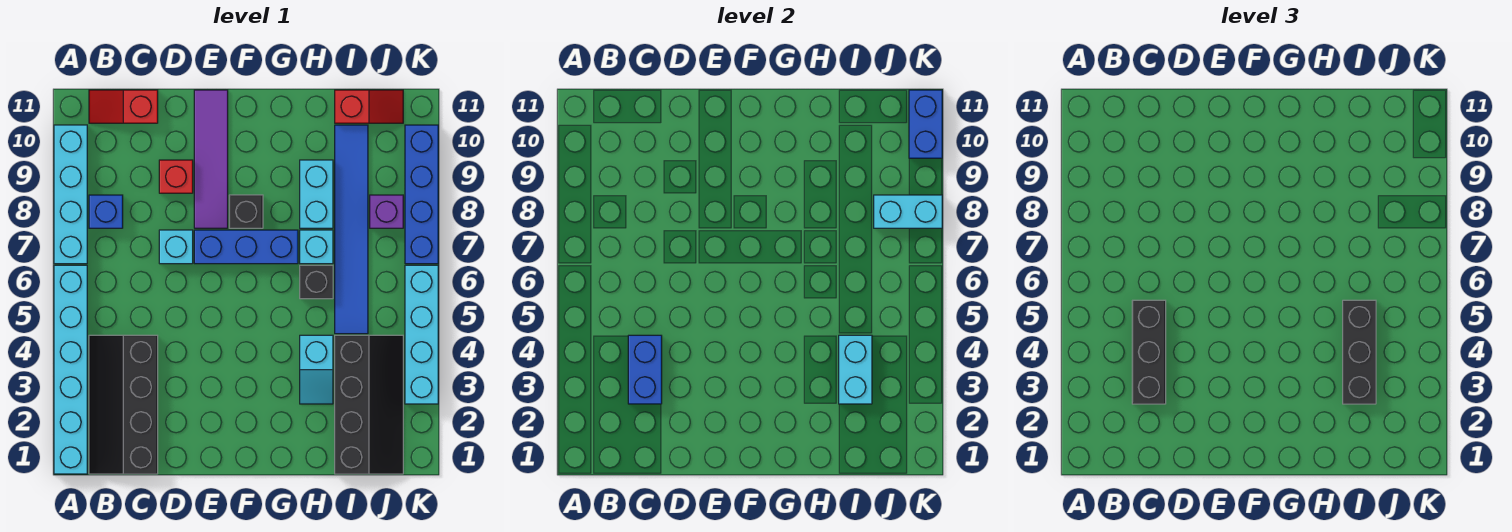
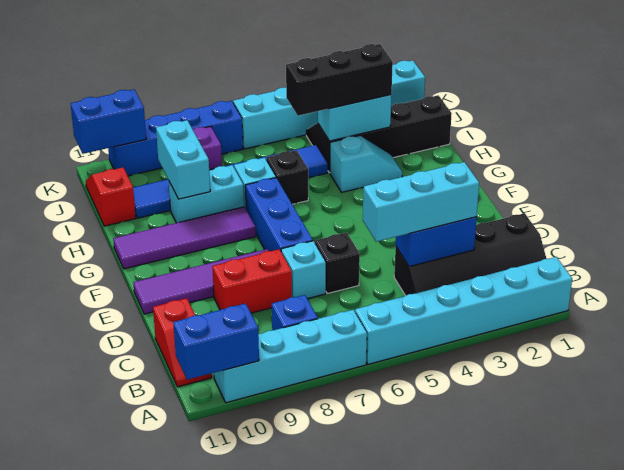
none -> blue 1x2 brick [173,304,259,380]
black 1x3 brick [1132,300,1166,404] -> cyan 1x3 brick [363,162,479,242]
red 1x1 brick [159,160,193,193] -> red 1x2 brick [212,249,292,313]
black 1x1 brick [229,195,263,228] -> black 1x1 brick moved to [315,233,360,293]
none -> purple 1x4 tile [113,207,256,269]
cyan 1x2 brick [874,195,942,228] -> cyan 1x2 brick moved to [156,120,210,199]
cyan 1x4 brick [405,265,438,404] -> cyan 1x6 brick [233,60,425,149]

